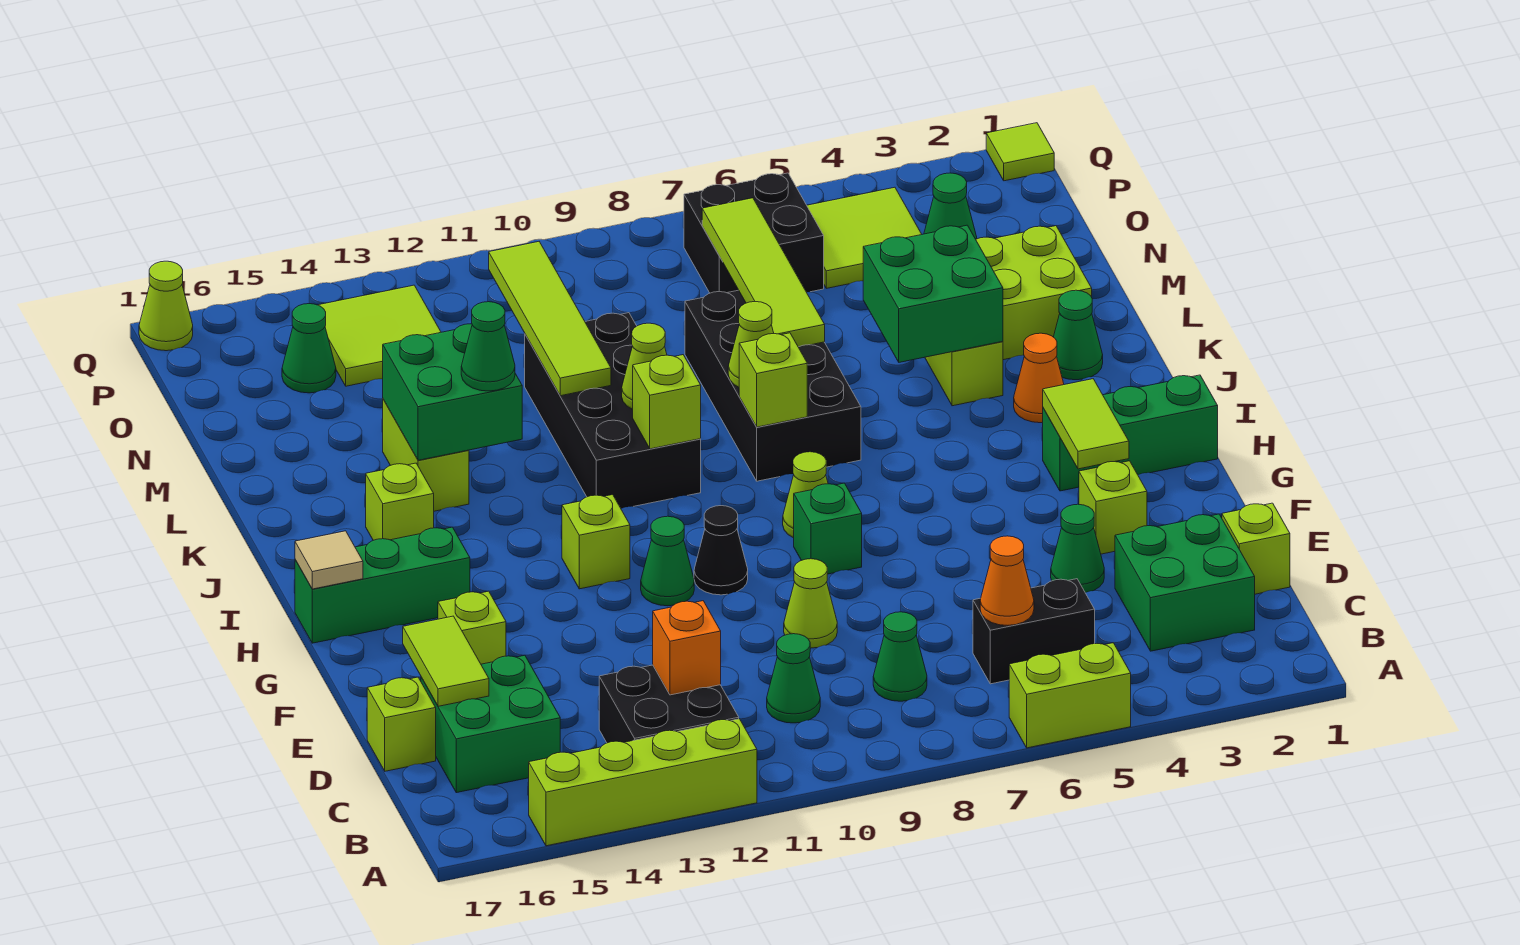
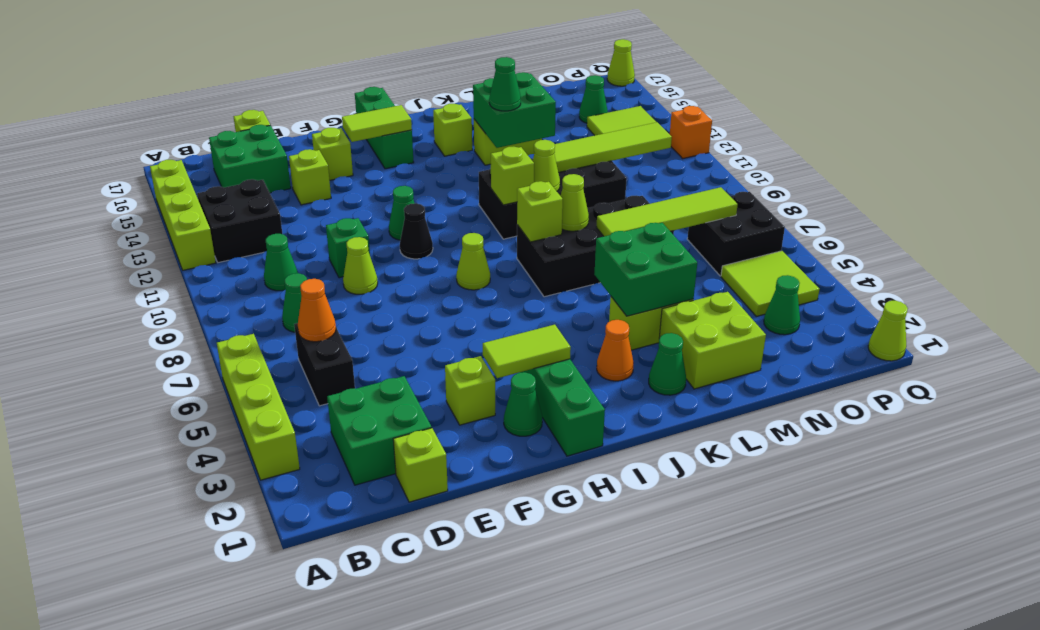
lime 1x2 brick [1009,643,1131,748] -> lime 1x4 brick [217,334,300,480]
orange 1x1 brick [653,601,721,695] -> orange 1x1 brick moved to [670,106,712,158]
lime 1x2 tile [403,616,489,706] -> lime 1x2 tile moved to [342,105,412,142]
green 1x1 cone [1051,504,1104,593] -> green 1x1 cone moved to [504,372,542,436]
green 1x1 brick [794,483,862,574] -> green 1x1 brick moved to [326,218,370,278]
lime 1x1 brick [562,495,630,589] -> lime 1x1 brick moved to [289,149,331,205]
tan 1x1 tile [295,531,363,589] -> none
lime 1x1 tile [986,123,1054,181] -> lime 1x1 cone [868,301,908,361]

